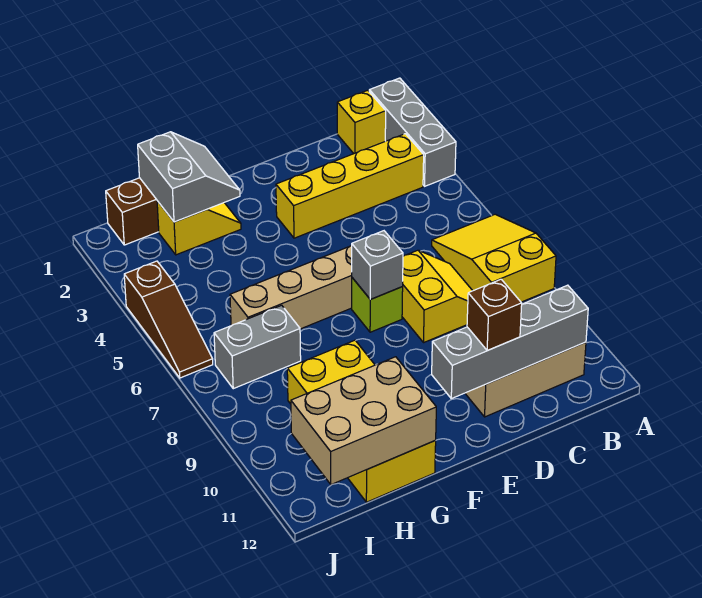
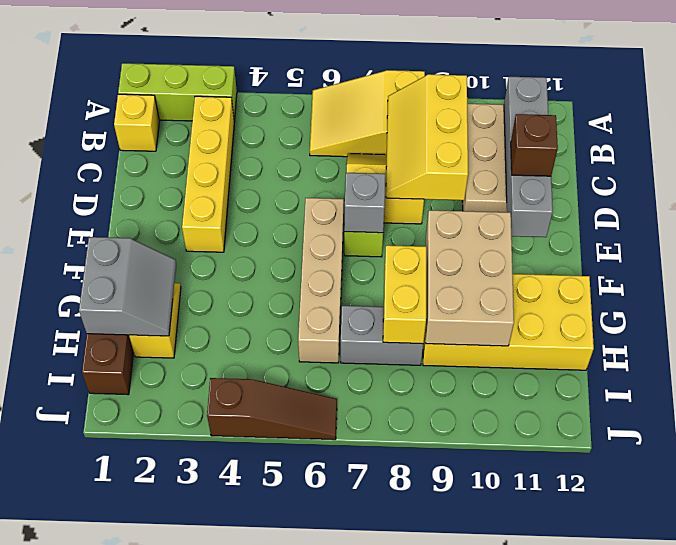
grey 1x3 brick [369,78,456,186] -> lime 1x3 brick [118,63,237,122]
none -> yellow 2x3 slope [386,74,468,200]
grey 2x2 slope [138,132,240,222] -> grey 2x2 slope turned to [79,237,176,336]
none -> yellow 1x2 brick [383,245,426,344]
tan 2x3 brick [291,357,436,485] -> tan 2x3 brick moved to [426,210,514,346]
grey 1x2 brick [214,305,301,389] -> grey 1x2 brick turned to [341,306,423,365]

